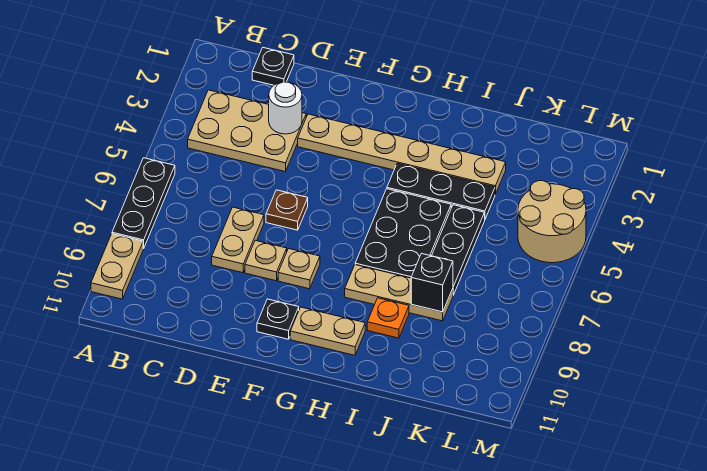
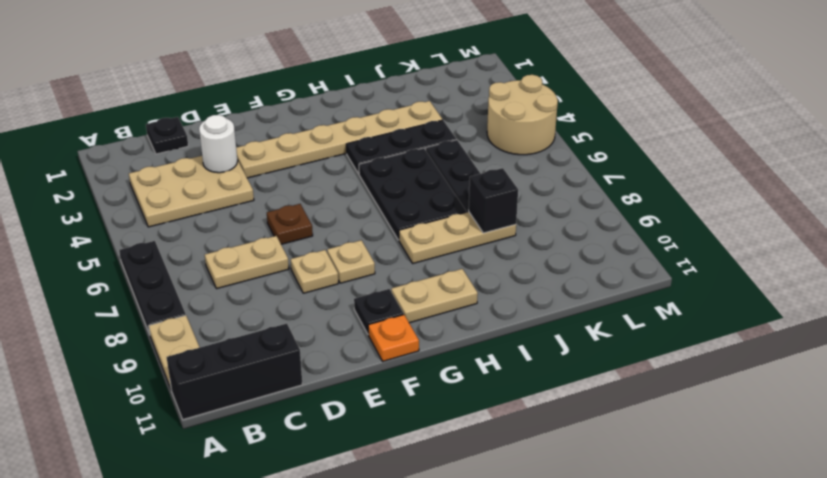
none -> black 1x3 brick [167,324,302,419]
tan 1x2 plate [212,207,264,273] -> tan 1x2 plate turned to [205,236,289,289]
orange 1x1 plate [367,298,409,338] -> orange 1x1 plate moved to [368,315,419,361]

